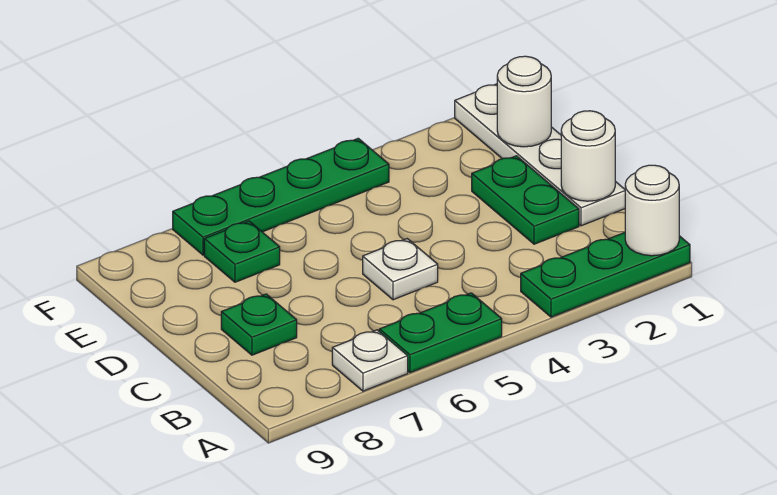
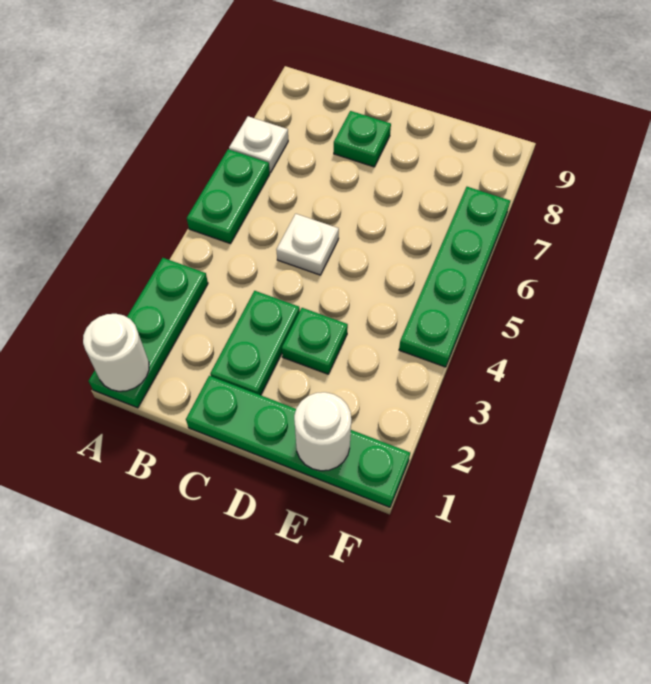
white 1x4 plate [455,84,625,226] -> green 1x4 plate [186,376,410,507]
white 1x1 round brick [561,111,615,201] -> none
green 1x2 plate [472,156,579,244] -> green 1x2 plate turned to [210,291,300,395]
green 1x1 plate [204,221,280,282] -> green 1x1 plate moved to [282,308,348,374]

